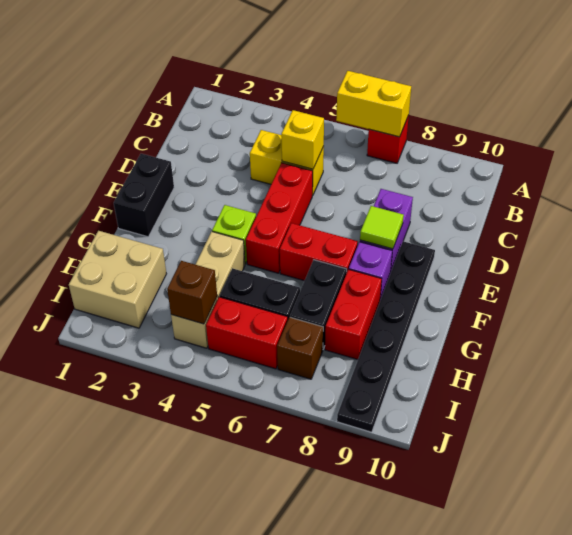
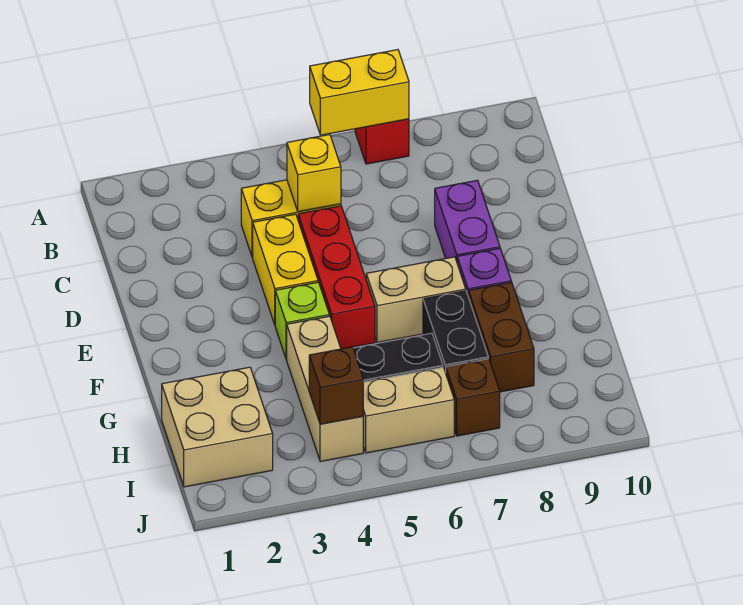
none -> yellow 1x2 brick [253,214,318,324]
black 1x2 brick [114,154,174,237] -> none
lime 1x1 tile [360,206,404,249] -> none
black 1x6 plate [337,241,435,432] -> none
red 1x2 brick [280,223,358,281] -> tan 1x2 brick [366,257,466,343]
red 1x2 brick [325,269,382,360] -> brown 1x2 brick [469,282,534,392]
red 1x2 brick [206,297,288,369] -> tan 1x2 brick [363,367,454,453]

